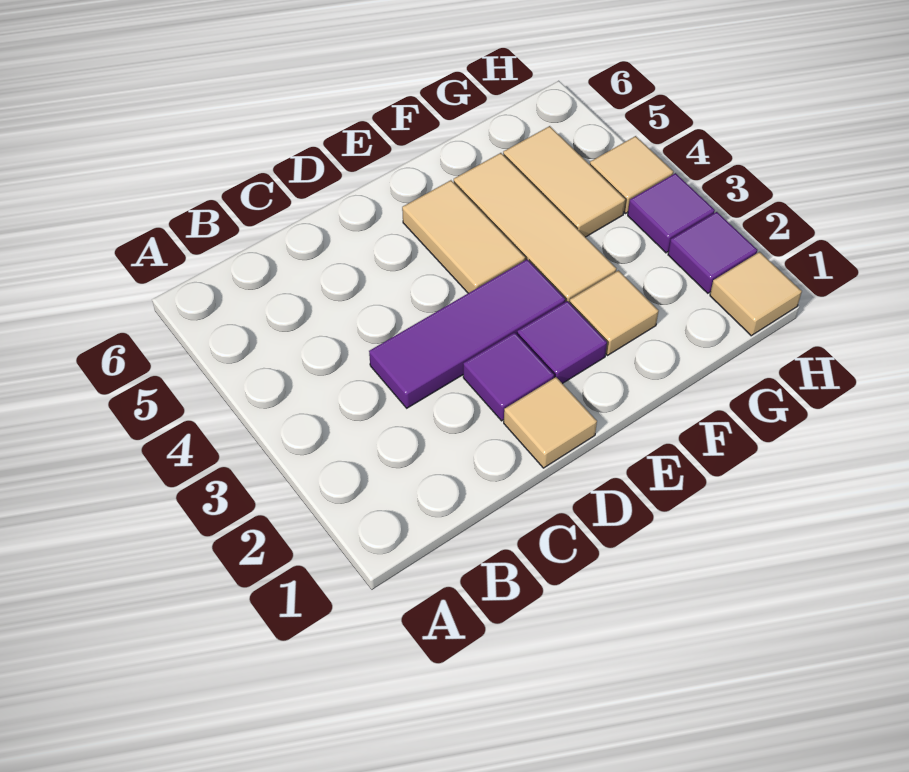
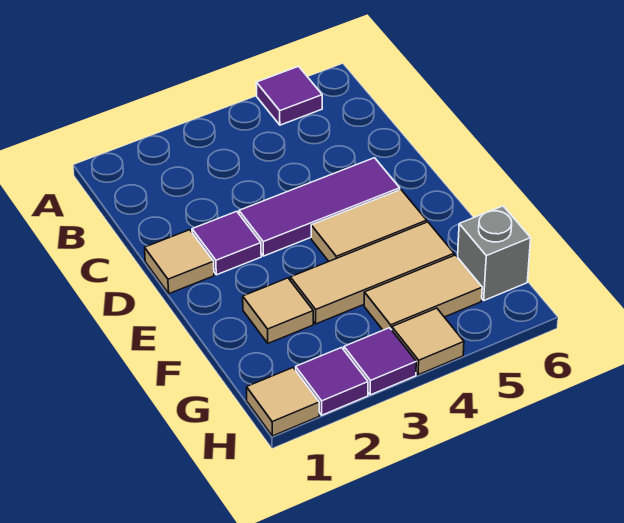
purple 1x3 tile [369,259,565,408] -> purple 1x3 tile turned to [239,158,400,256]
purple 1x1 tile [517,301,607,384] -> purple 1x1 tile moved to [256,66,322,125]
none -> grey 1x1 brick [458,206,531,300]

